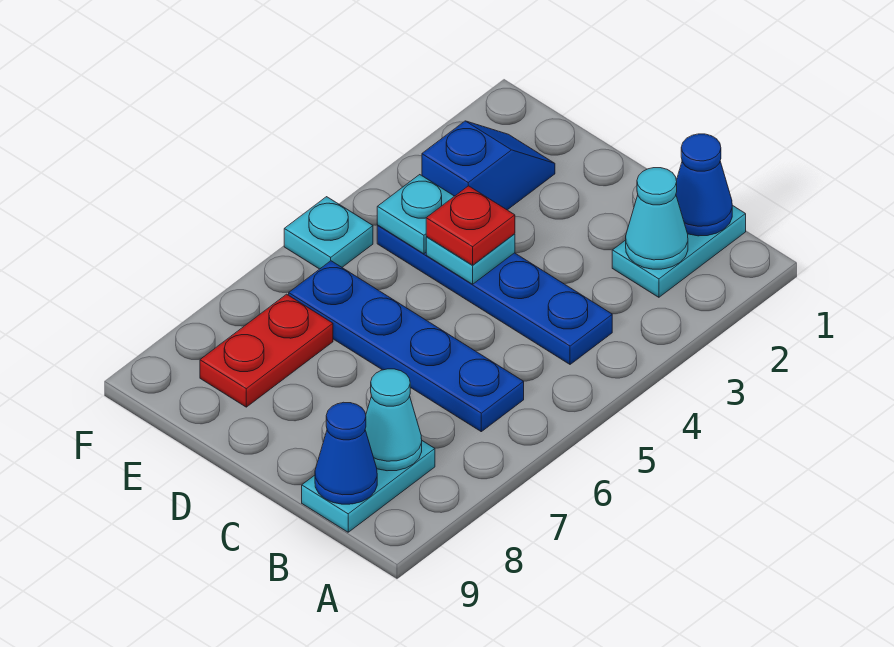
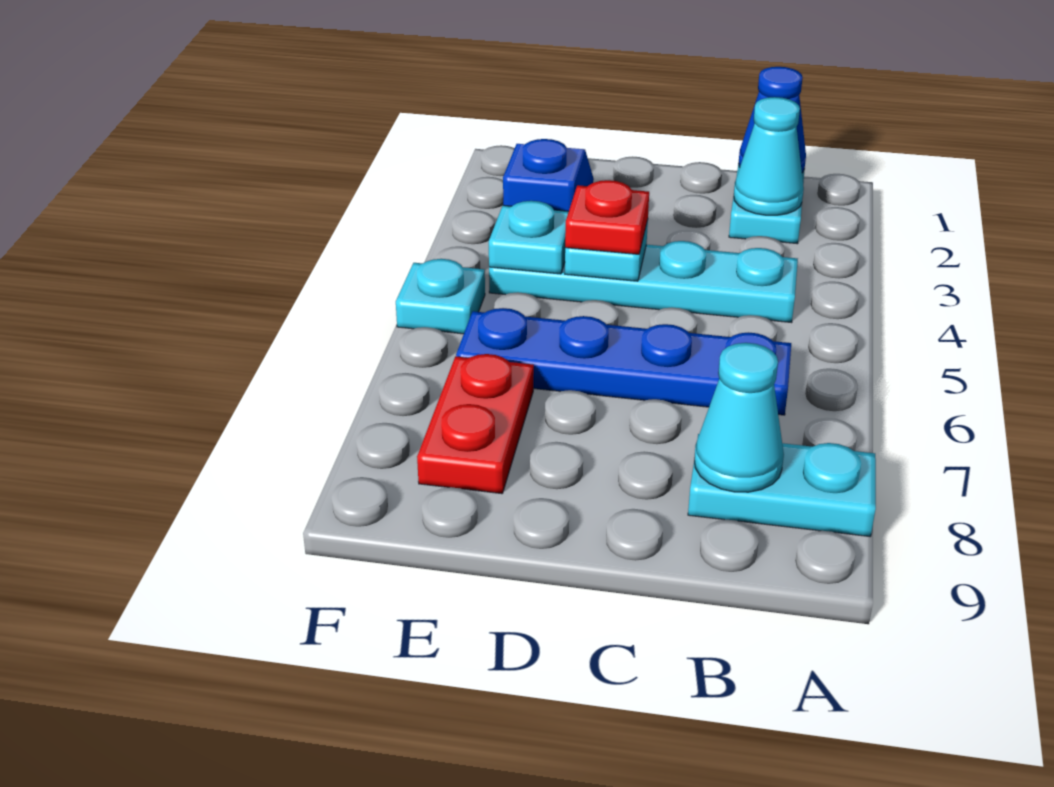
blue 1x4 plate [377,225,612,364] -> cyan 1x4 plate [489,241,798,323]
cyan 1x2 plate [302,441,435,532] -> cyan 1x2 plate turned to [688,434,876,536]
blue 1x1 cone [315,402,377,504] -> none

